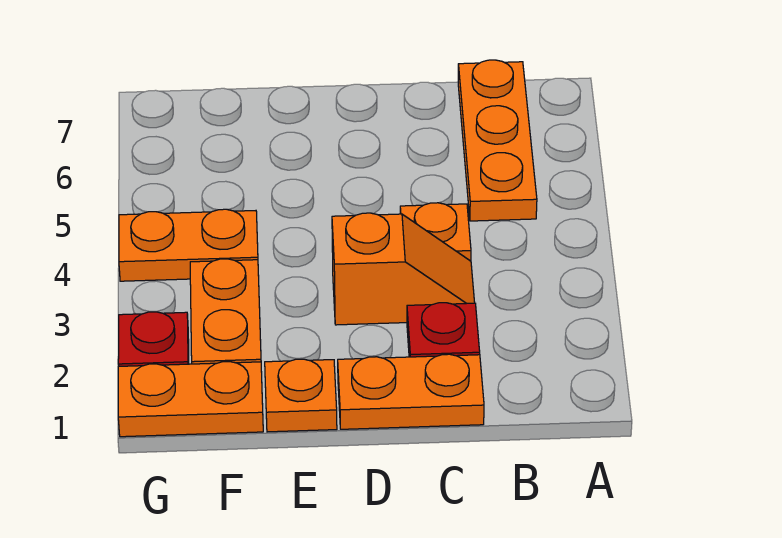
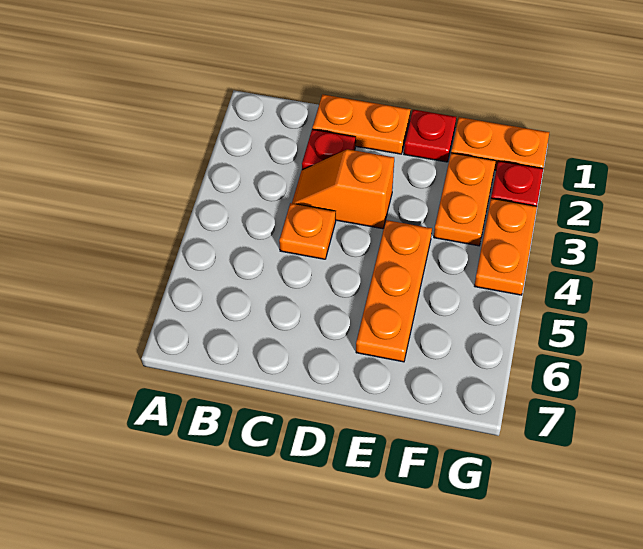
orange 1x3 plate [458,60,537,221] -> orange 1x3 plate moved to [356,220,432,362]
orange 1x1 plate [265,359,337,432] -> red 1x1 plate [404,110,456,162]
orange 1x2 plate [119,209,258,281] -> orange 1x2 plate turned to [474,198,537,295]

